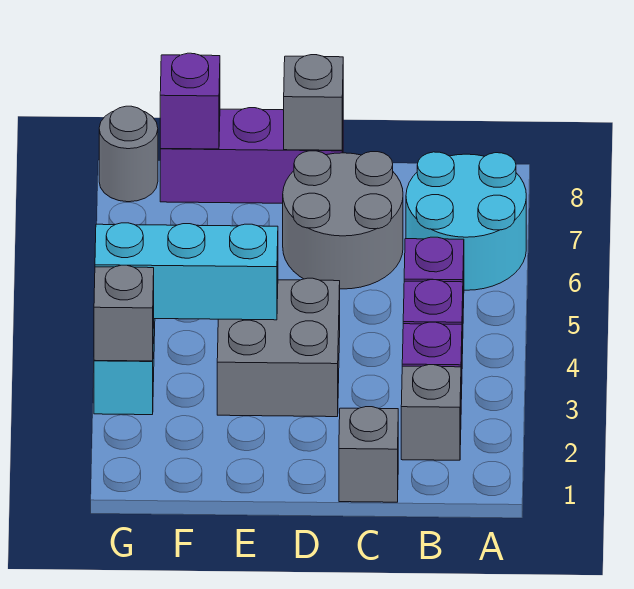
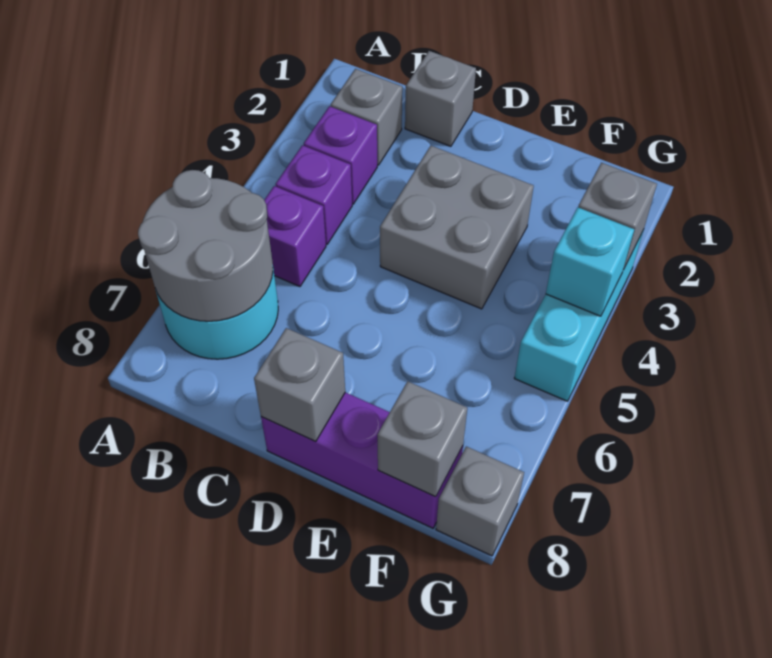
grey 2x2 round brick [283,151,403,289] -> grey 2x2 round brick moved to [138,170,273,321]
cyan 1x3 brick [95,223,278,320] -> cyan 1x1 brick [546,208,634,316]
purple 1x1 brick [160,53,220,149] -> grey 1x1 brick [377,381,467,497]
grey 1x1 round brick [99,106,158,202] -> grey 1x1 brick [436,447,524,556]

